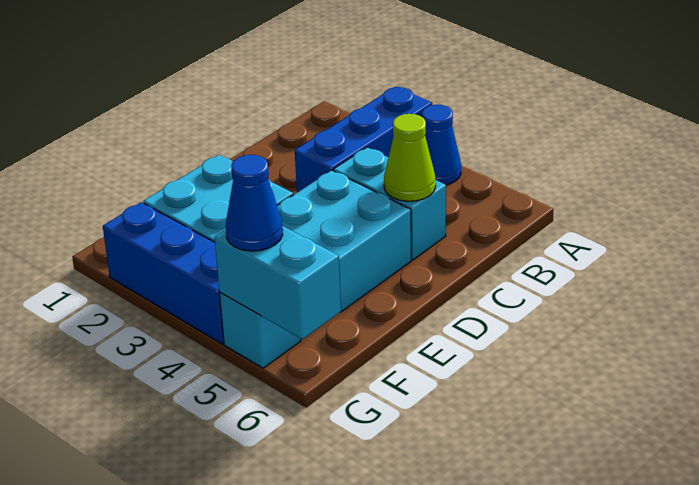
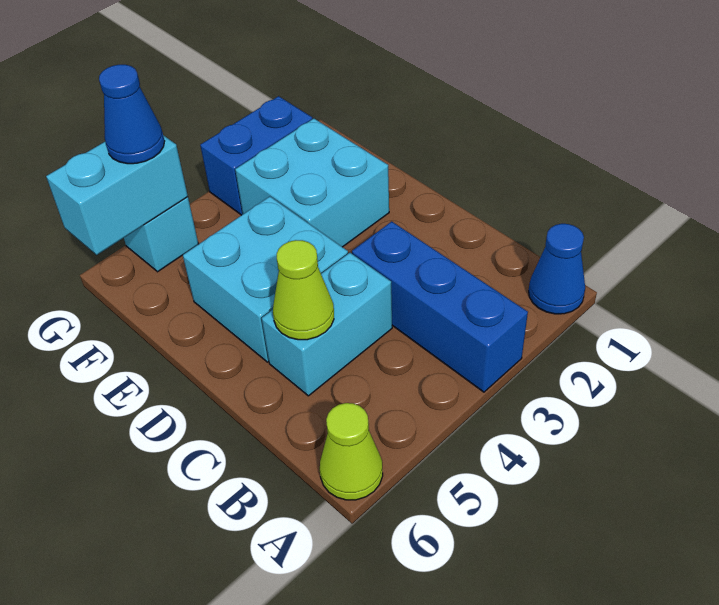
blue 1x1 cone [422,105,461,185] -> blue 1x1 cone moved to [529,224,585,314]
none -> lime 1x1 cone [320,403,383,500]
blue 1x3 brick [103,202,224,344] -> blue 1x2 brick [200,96,312,215]

